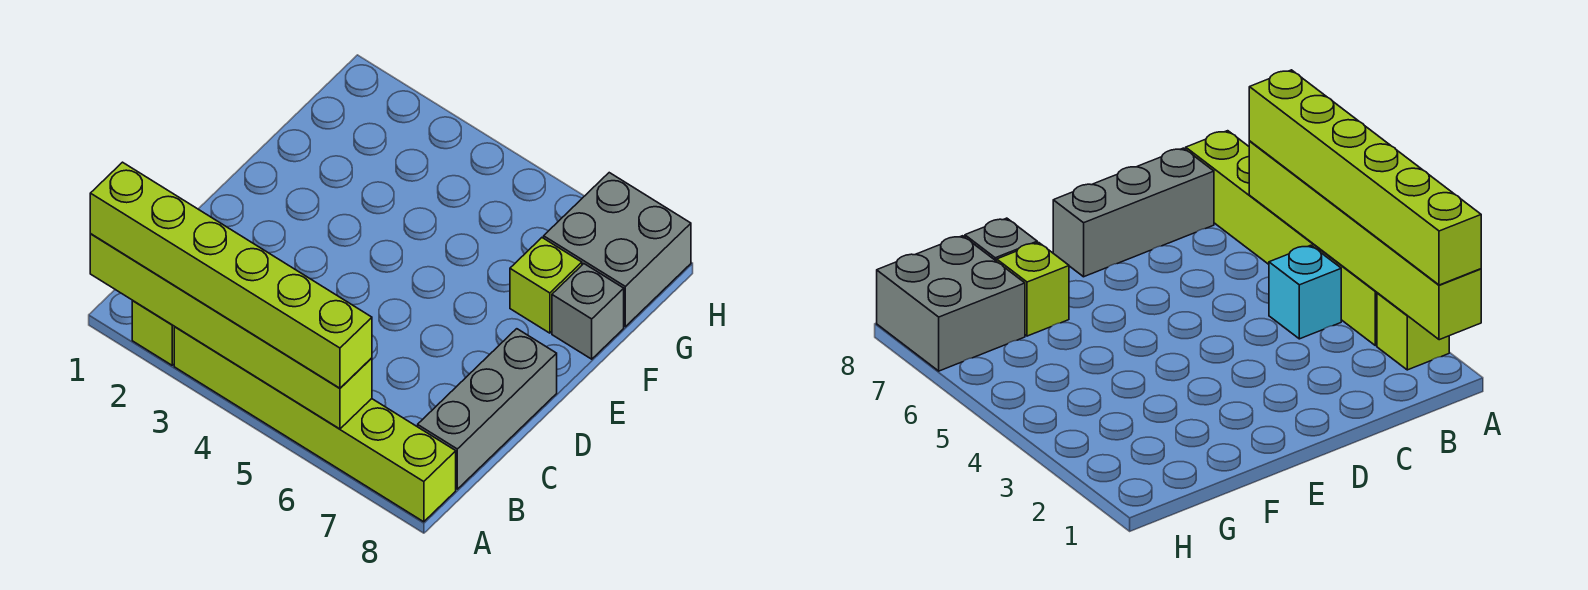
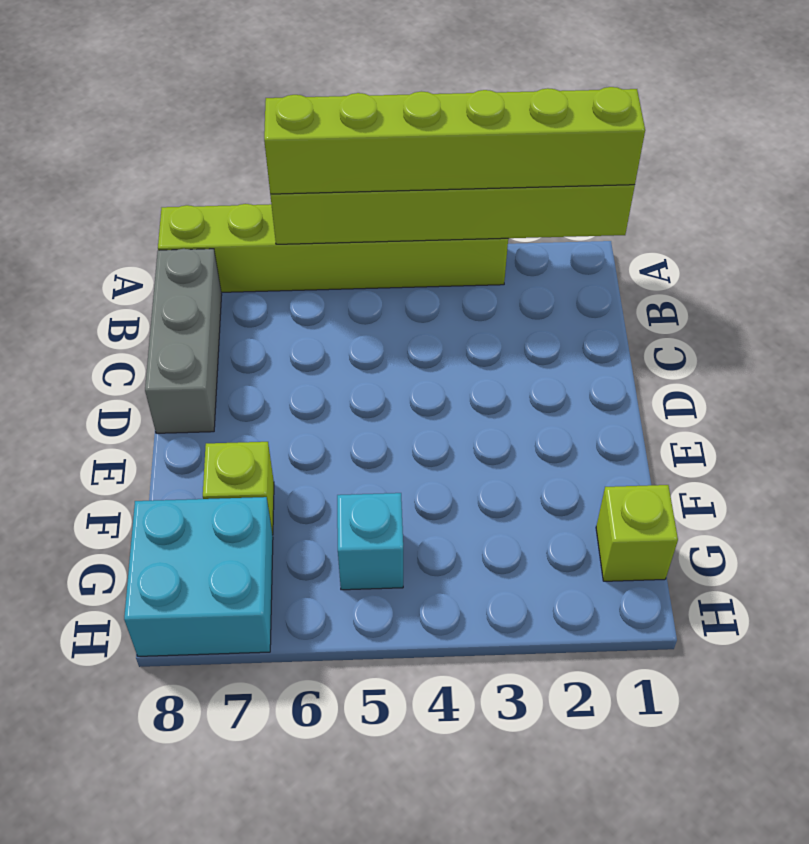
lime 1x1 brick [132,300,174,365] -> lime 1x1 brick moved to [596,485,678,581]
cyan 1x1 brick [1269,245,1341,339] -> cyan 1x1 brick moved to [337,493,403,590]
grey 1x1 brick [552,264,624,359] -> none
grey 2x2 brick [544,173,691,327] -> cyan 2x2 brick [124,497,273,656]

